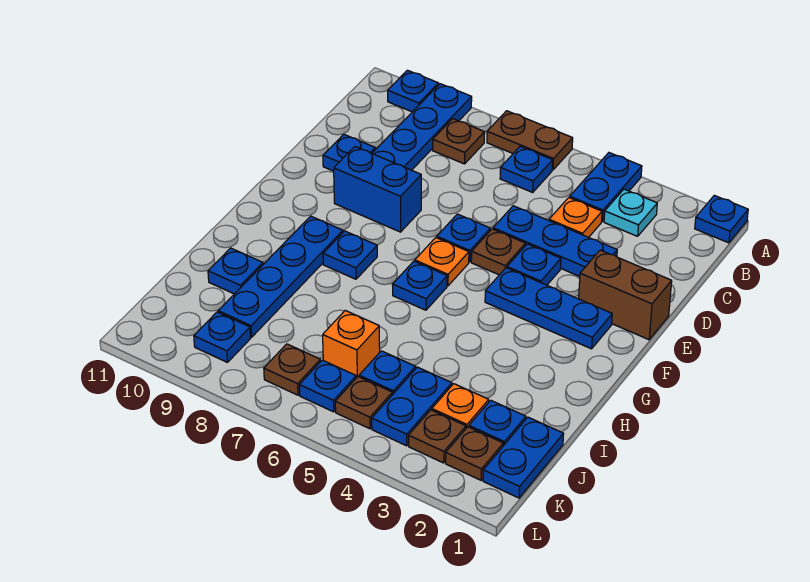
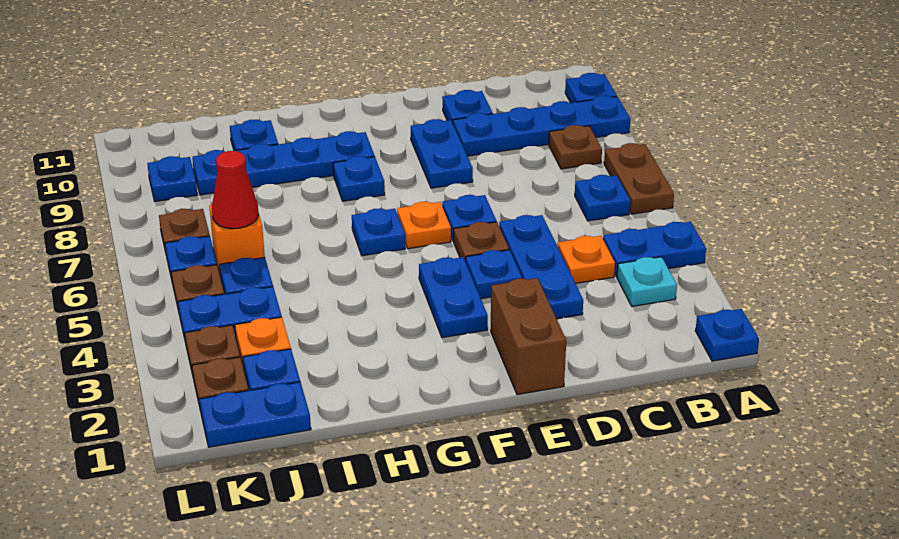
blue 1x2 brick [334,147,421,232] -> blue 1x2 plate [411,119,473,188]
blue 1x3 plate [485,268,612,349] -> blue 1x2 plate [419,257,488,338]
none -> red 1x1 cone [212,151,258,229]

